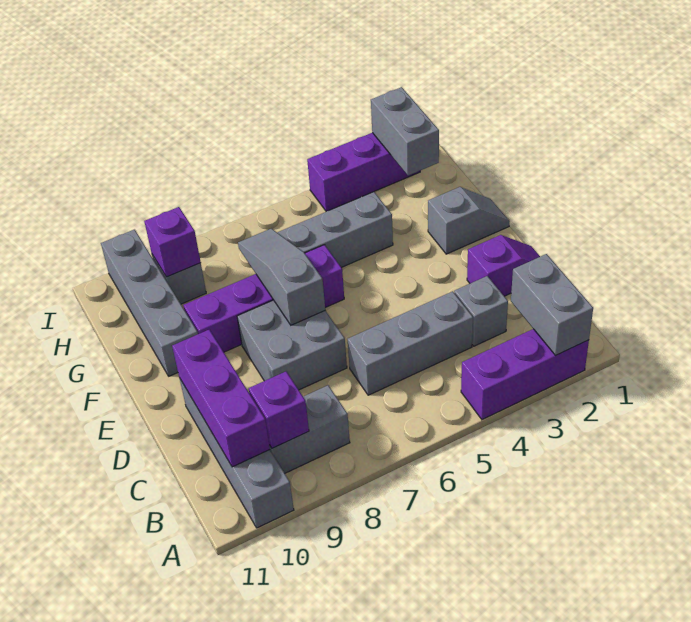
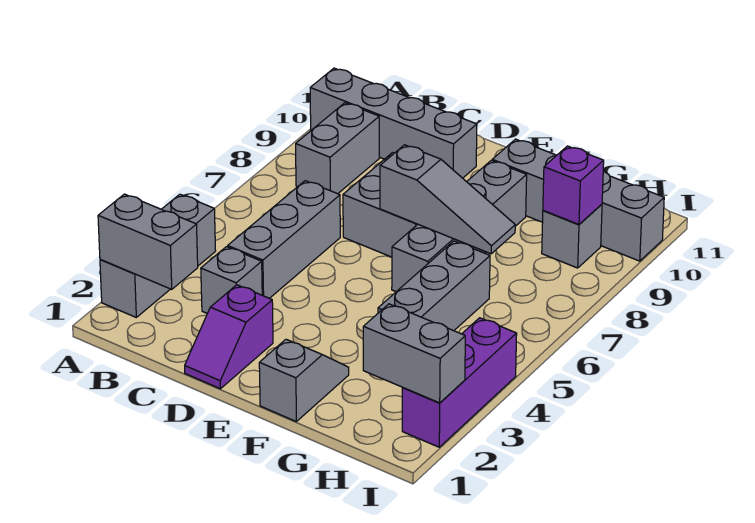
purple 1x3 brick [461,329,589,420] -> grey 1x3 brick [100,194,216,317]
purple 1x1 brick [249,372,309,448] -> none
purple 1x3 brick [172,330,270,467] -> none
grey 1x2 slope [428,187,510,254] -> grey 1x2 slope turned to [259,339,349,421]
purple 1x4 brick [184,245,344,352] -> grey 1x4 brick [392,160,527,292]

